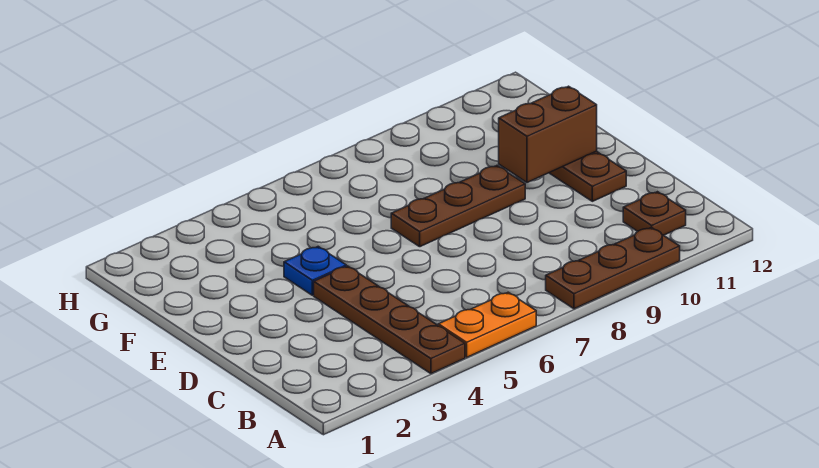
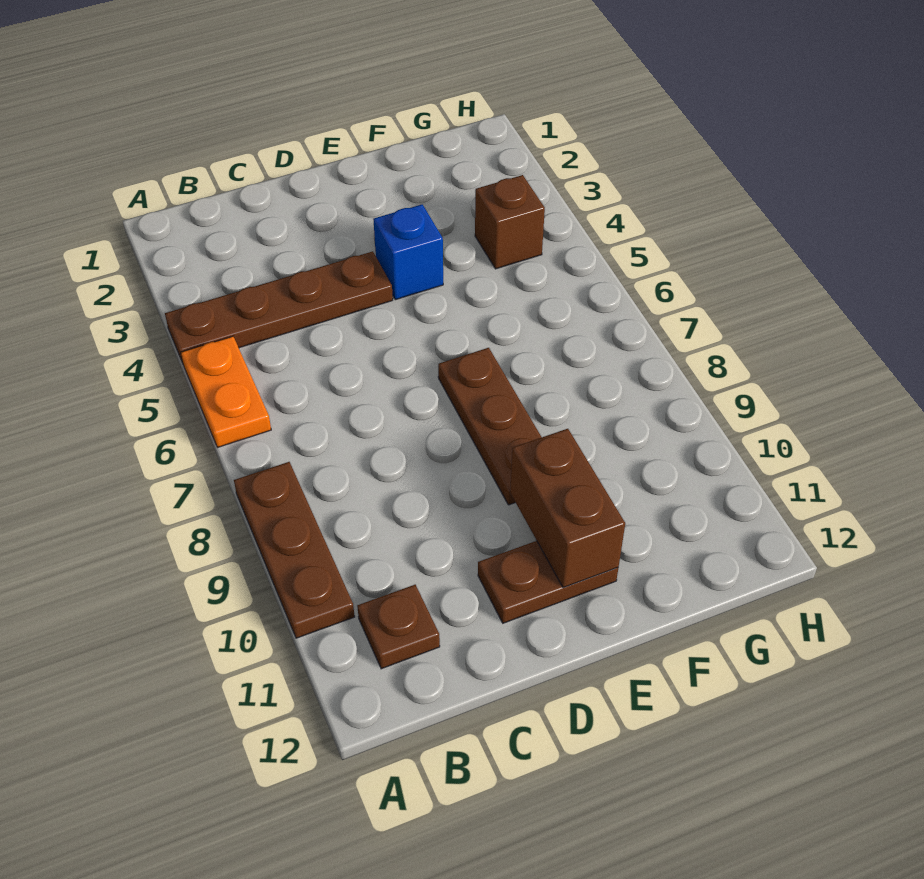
blue 1x1 plate [284,247,346,295] -> blue 1x1 brick [373,204,443,300]
none -> brown 1x1 brick [475,175,545,269]

